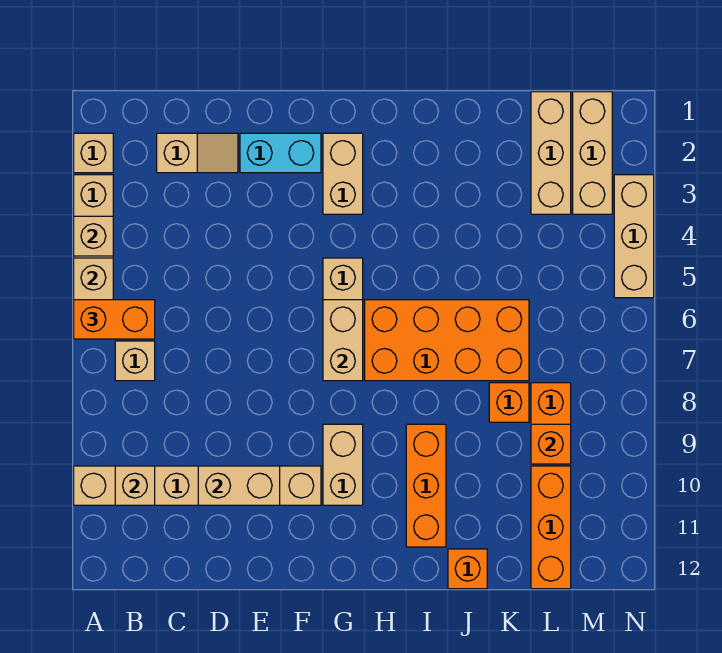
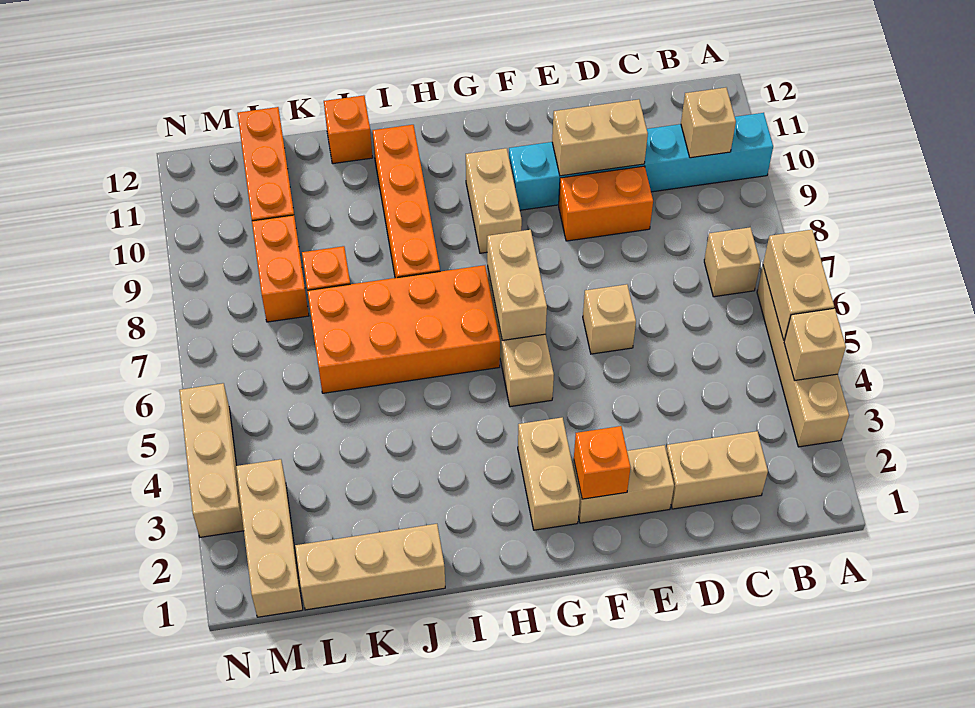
tan 1x1 brick [74,133,113,173] -> tan 1x1 brick moved to [583,284,636,354]
orange 1x2 brick [74,300,155,339] -> orange 1x2 brick moved to [559,166,653,241]
tan 1x6 brick [74,466,321,505] -> cyan 1x6 brick [509,113,773,210]
tan 1x2 slope [157,133,238,173] -> tan 1x2 brick [666,431,768,509]
cyan 1x2 brick [240,133,321,173] -> tan 1x2 brick [573,445,674,523]
orange 1x3 brick [406,424,446,547] -> orange 1x4 brick [373,125,440,278]
tan 1x3 brick [531,92,571,214] -> tan 1x3 brick turned to [295,524,445,610]
orange 1x1 brick [531,424,571,464] -> orange 1x1 brick moved to [574,426,630,499]

